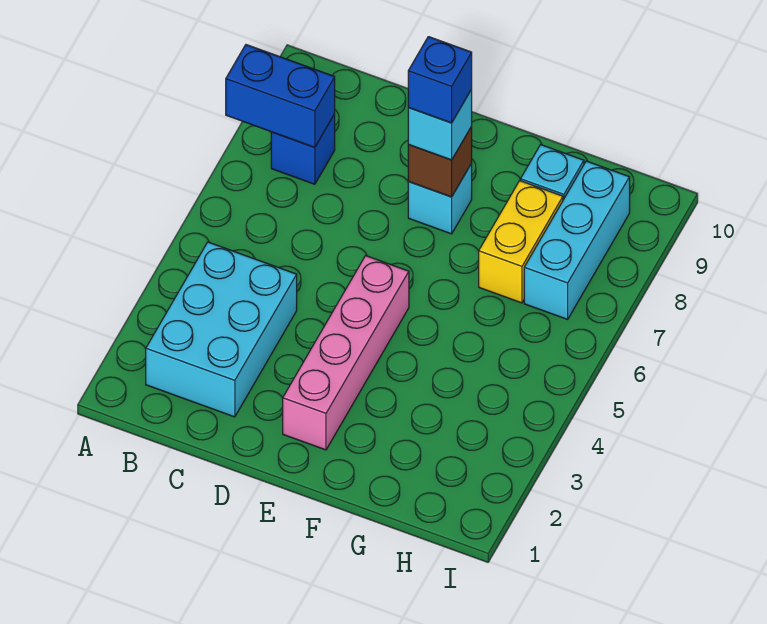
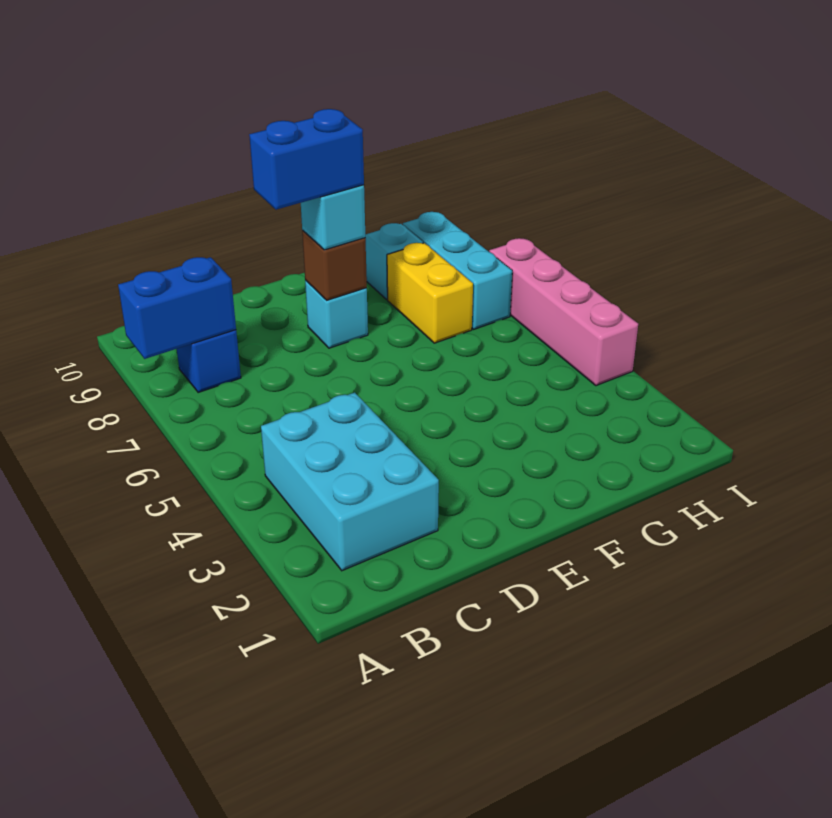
pink 1x4 brick [283,256,409,450] -> pink 1x4 brick moved to [489,238,638,386]
blue 1x1 brick [408,37,472,123] -> blue 1x2 brick [249,109,364,210]

